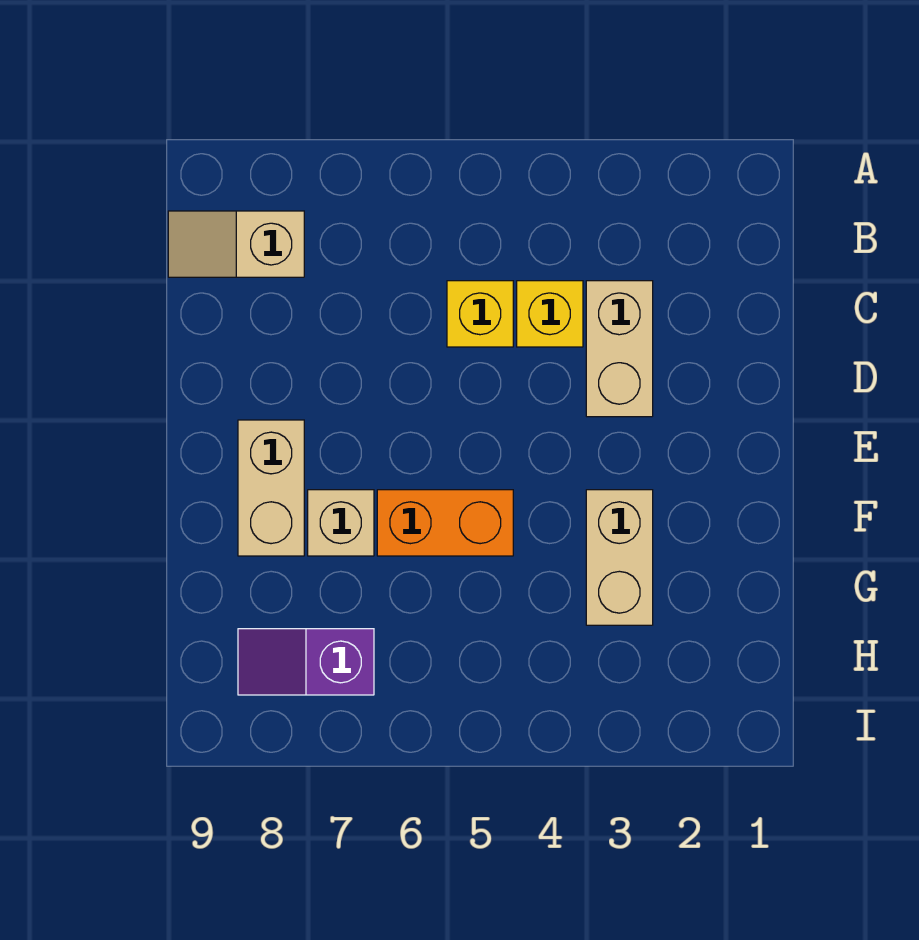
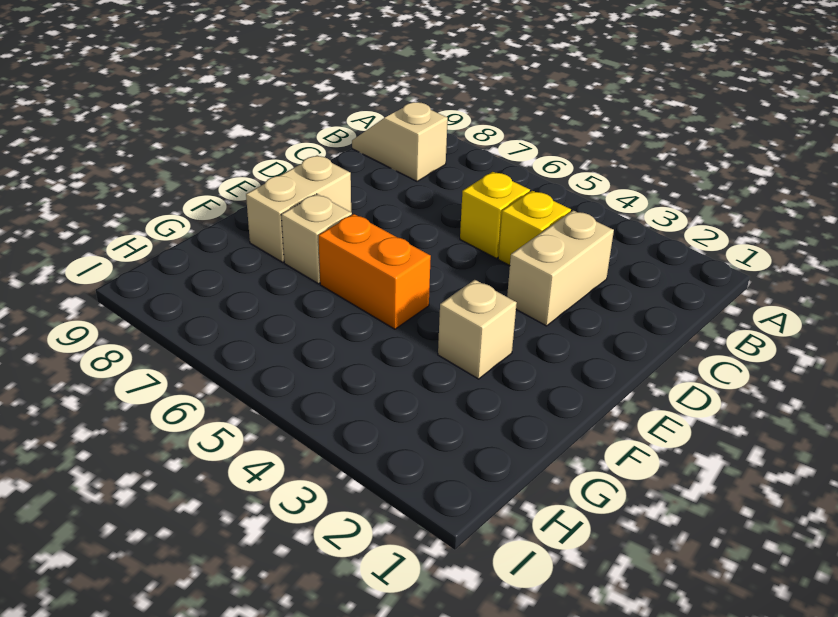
tan 1x2 brick [586,490,653,625] -> tan 1x1 brick [438,280,517,379]
purple 1x2 slope [238,629,374,695] -> none

